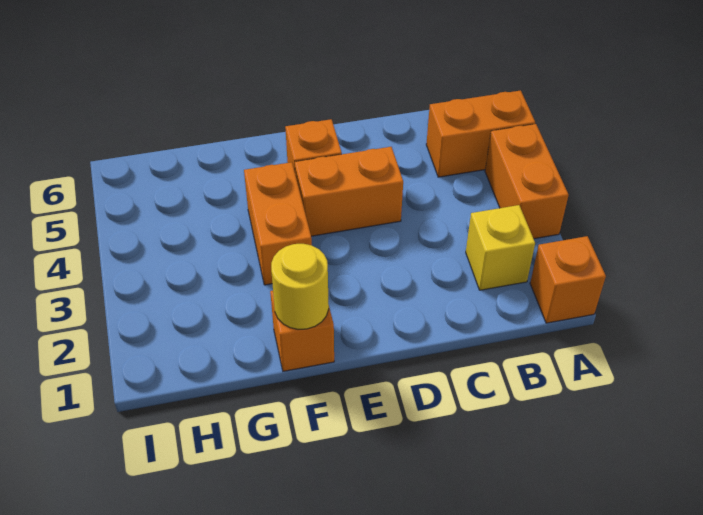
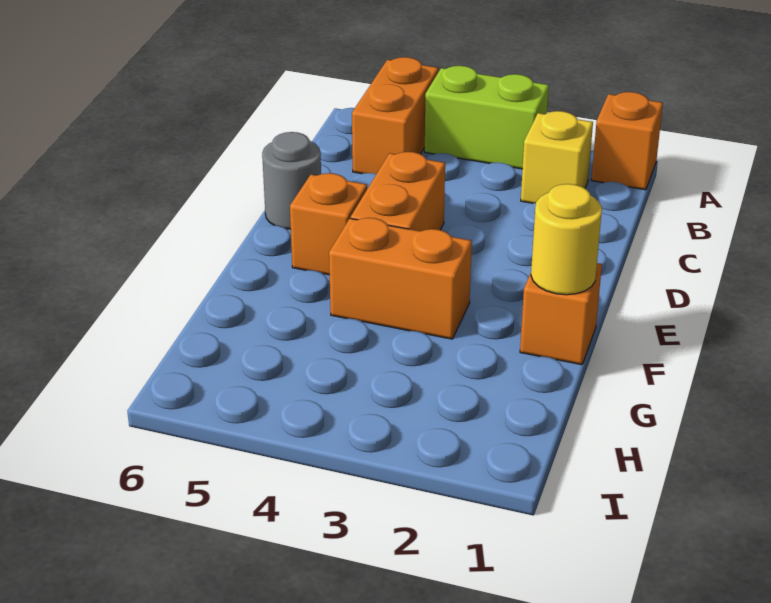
orange 1x2 brick [485,124,568,239] -> lime 1x2 brick [425,66,549,169]
none -> grey 1x1 round brick [262,132,321,229]

